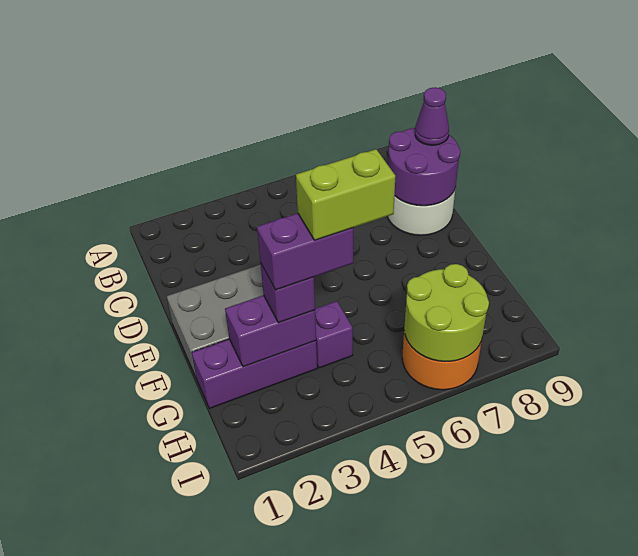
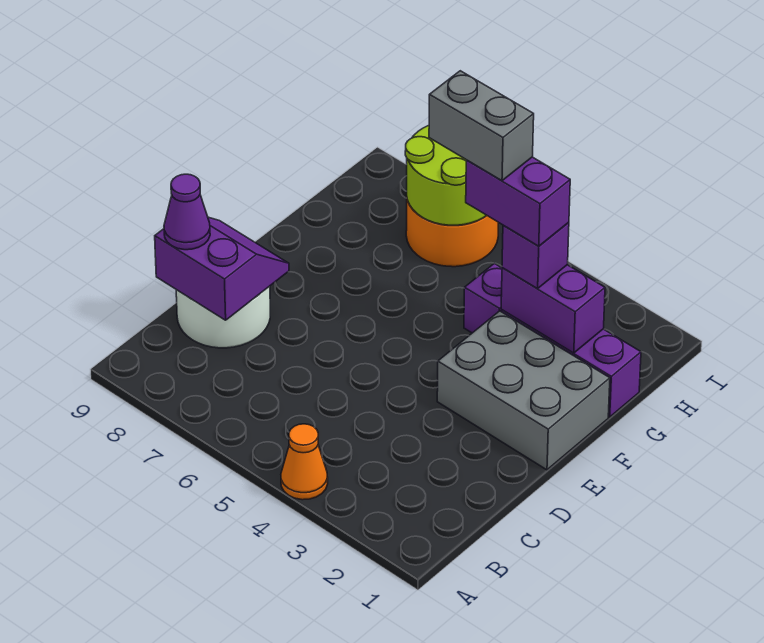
none -> orange 1x1 cone [281,424,328,500]
purple 2x2 round brick [388,128,460,206] -> purple 2x2 slope [155,217,289,320]
lime 1x2 brick [296,149,395,240] -> grey 1x2 brick [429,71,534,181]

